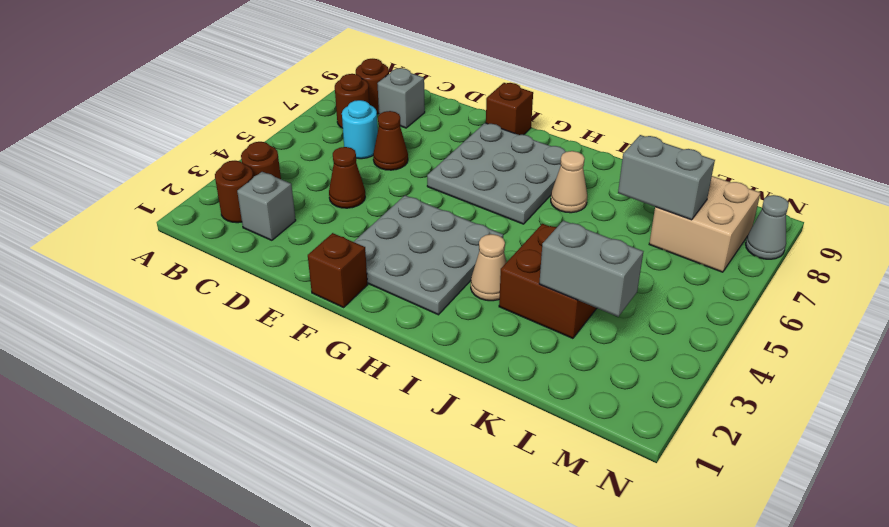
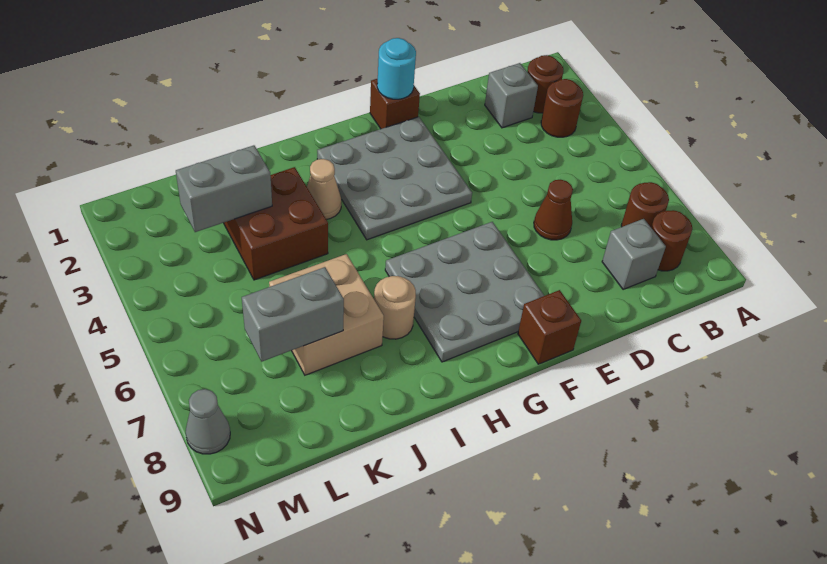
cyan 1x1 round brick [342,100,378,159] -> cyan 1x1 round brick moved to [377,38,416,99]
brown 1x1 cone [329,147,365,208] -> none
tan 1x1 cone [551,151,587,213] -> tan 1x1 round brick [374,276,416,339]
tan 2x2 brick [649,176,760,272] -> tan 2x2 brick moved to [269,254,384,375]

